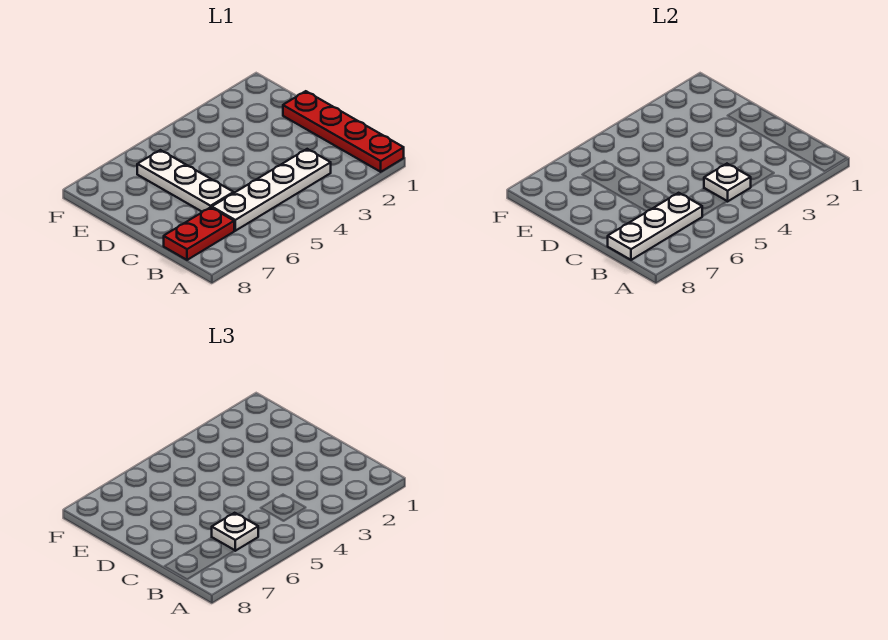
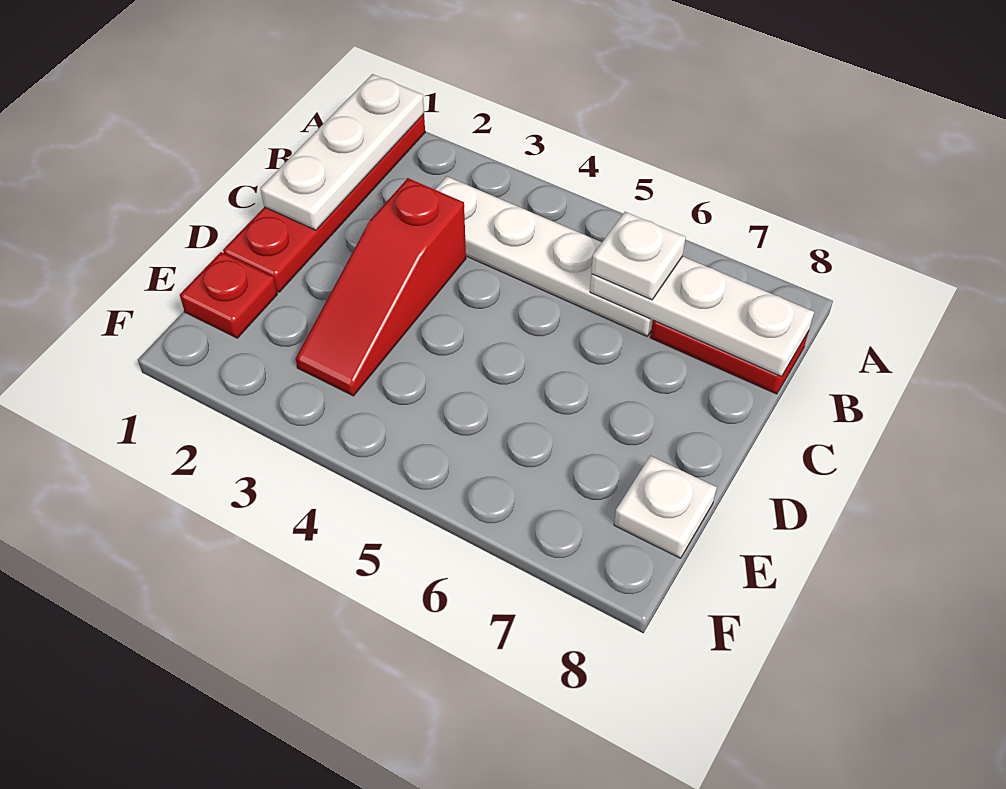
white 1x1 plate [704,164,751,201] -> white 1x1 plate moved to [614,456,717,558]
none -> red 1x3 slope [296,178,466,396]
white 1x3 plate [137,150,234,212] -> white 1x3 plate moved to [260,74,424,230]
none -> red 1x1 plate [180,252,277,338]

